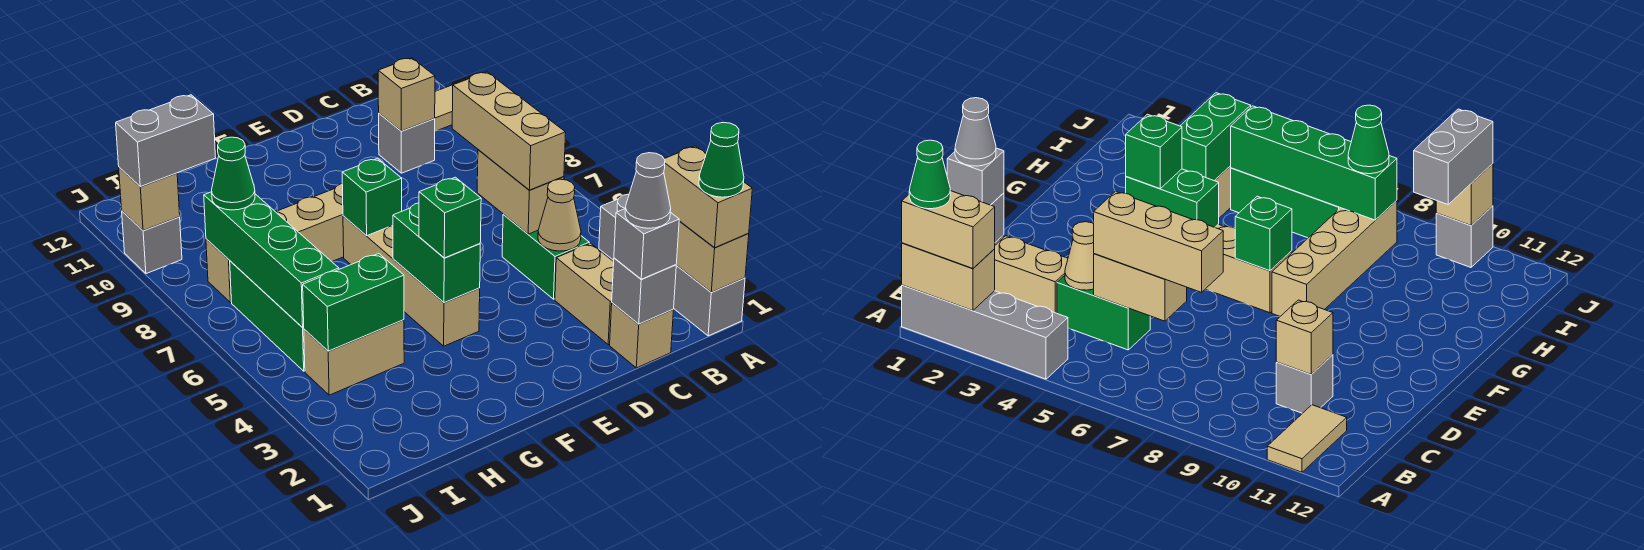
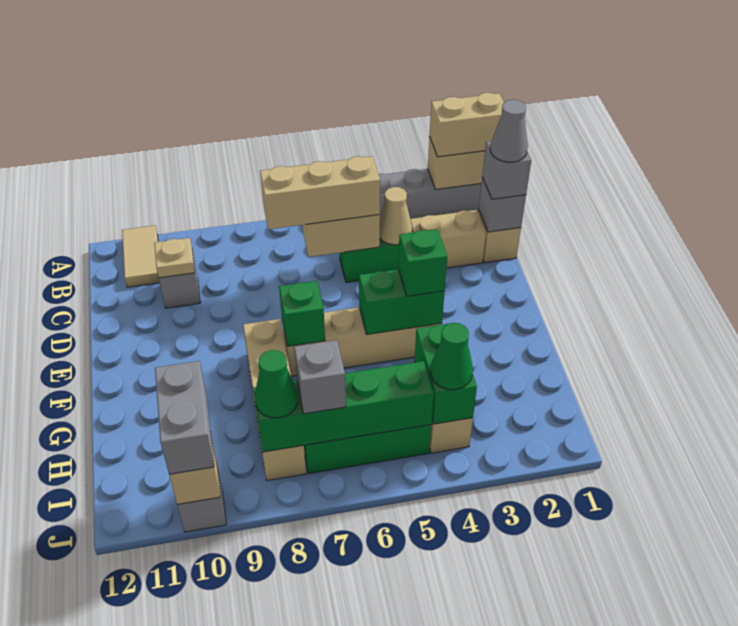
green 1x1 cone [699,123,744,197] -> green 1x1 cone moved to [430,323,473,390]
tan 1x1 brick [378,58,435,131] -> tan 1x1 plate [154,238,195,278]
none -> grey 1x1 brick [294,340,346,414]

